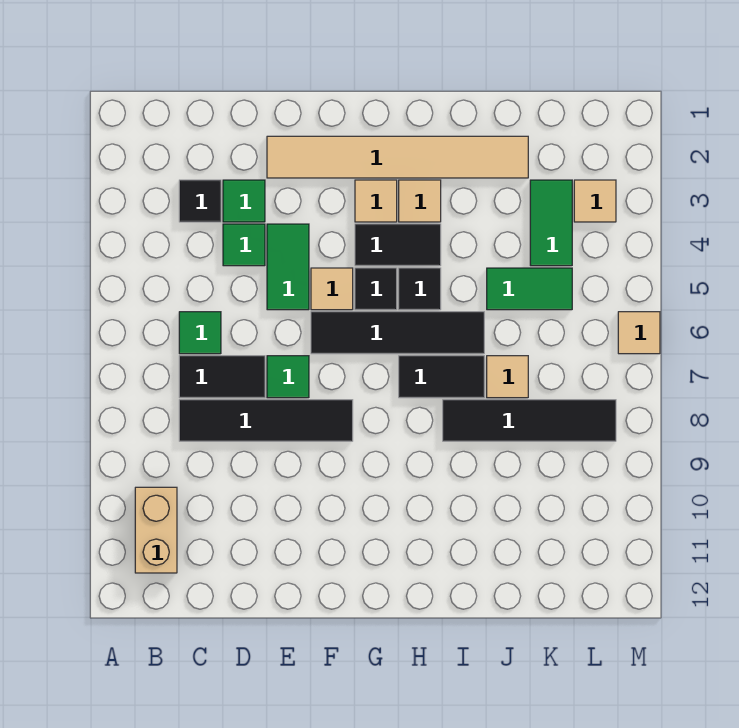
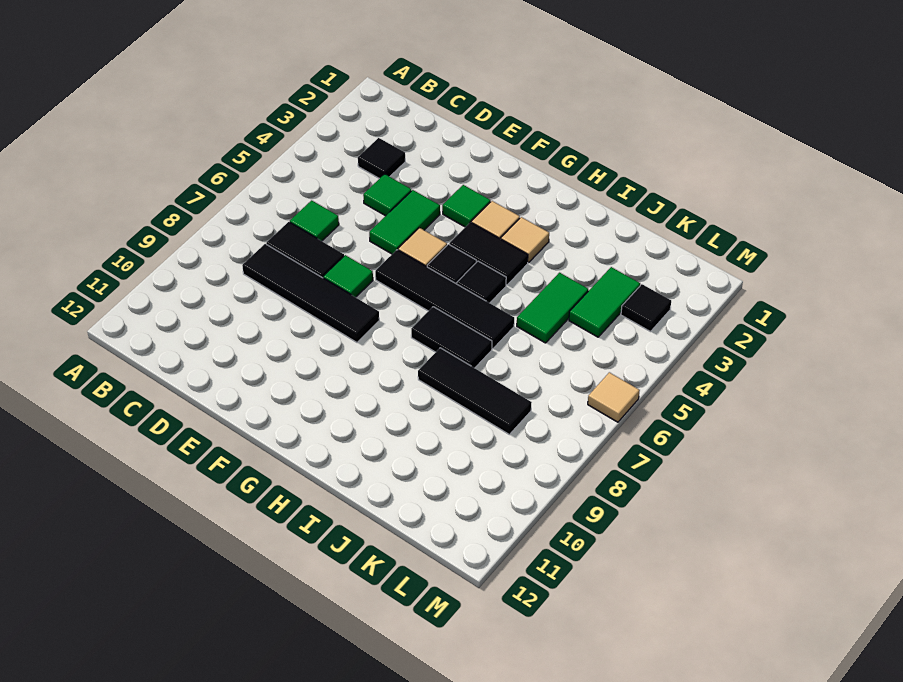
tan 1x2 brick [135,487,177,573] -> none
green 1x1 tile [223,180,265,222] -> green 1x1 tile moved to [442,185,491,227]
tan 1x6 tile [267,136,528,178] -> none
black 1x4 tile [443,400,616,441] -> black 1x3 tile [418,348,532,434]
green 1x2 tile [487,268,572,310] -> green 1x2 tile turned to [517,273,588,343]
tan 1x1 tile [487,356,528,398] -> none
tan 1x1 tile [574,180,616,222] -> black 1x1 tile [621,284,671,332]

